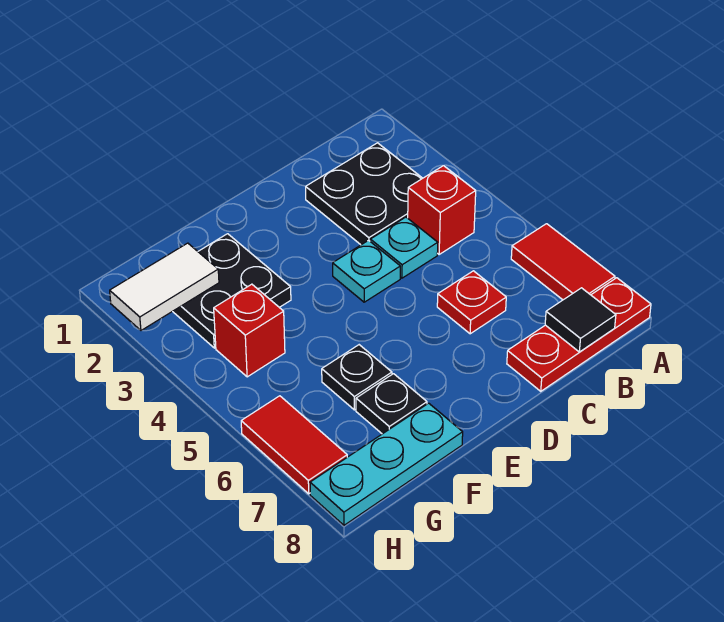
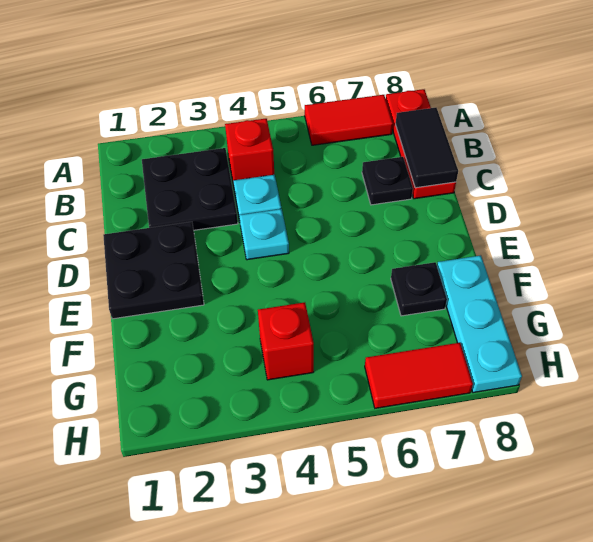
black 1x1 tile [545,288,616,352] -> black 1x2 tile [396,108,458,188]
red 1x1 plate [437,271,506,334] -> none
black 2x2 plate [173,234,291,348] -> black 2x2 plate moved to [103,222,204,319]
black 1x1 plate [322,345,392,410] -> black 1x1 plate moved to [362,157,413,205]
white 1x2 tile [110,243,219,330] -> none

